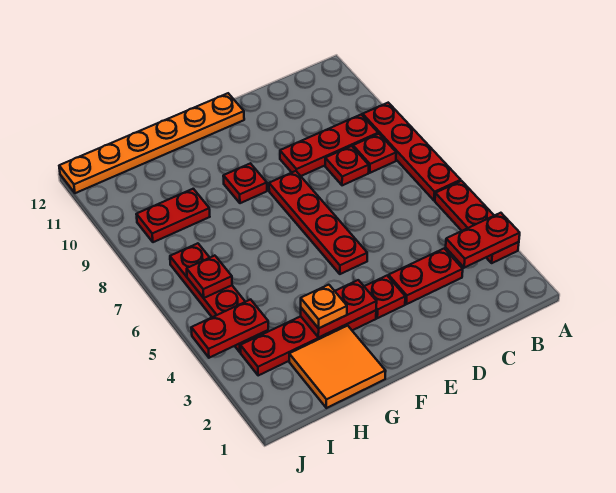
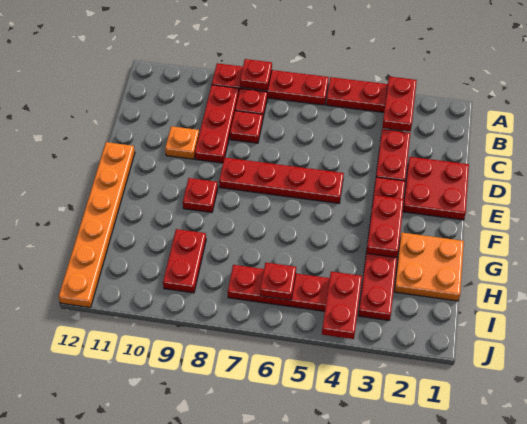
none -> red 1x1 plate [240,59,272,91]
none -> red 2x2 plate [403,157,469,220]
orange 2x2 tile [289,326,386,408] -> orange 2x2 plate [394,233,464,301]
orange 1x1 plate [301,285,347,328] -> orange 1x1 plate moved to [165,126,199,159]

